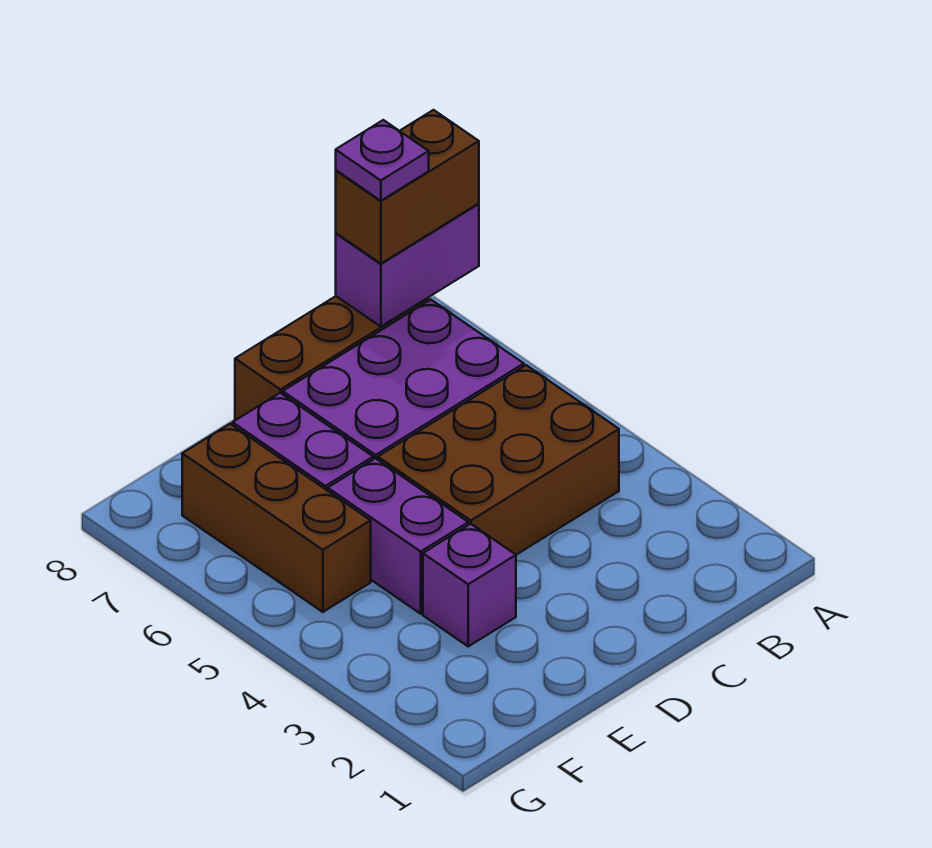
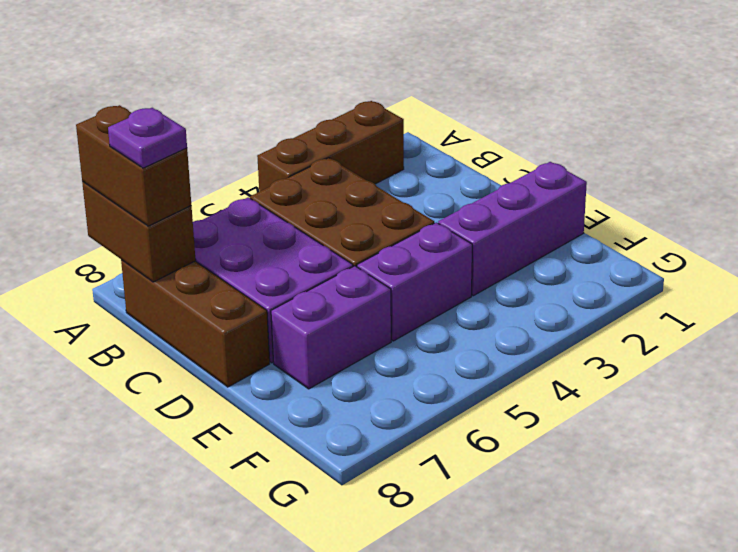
purple 1x2 brick [336,204,479,327] -> brown 1x2 brick [82,181,196,282]
purple 1x1 brick [423,524,516,646] -> purple 1x3 brick [438,162,587,296]
brown 1x3 brick [182,424,371,612] -> brown 1x3 brick moved to [257,101,404,192]

